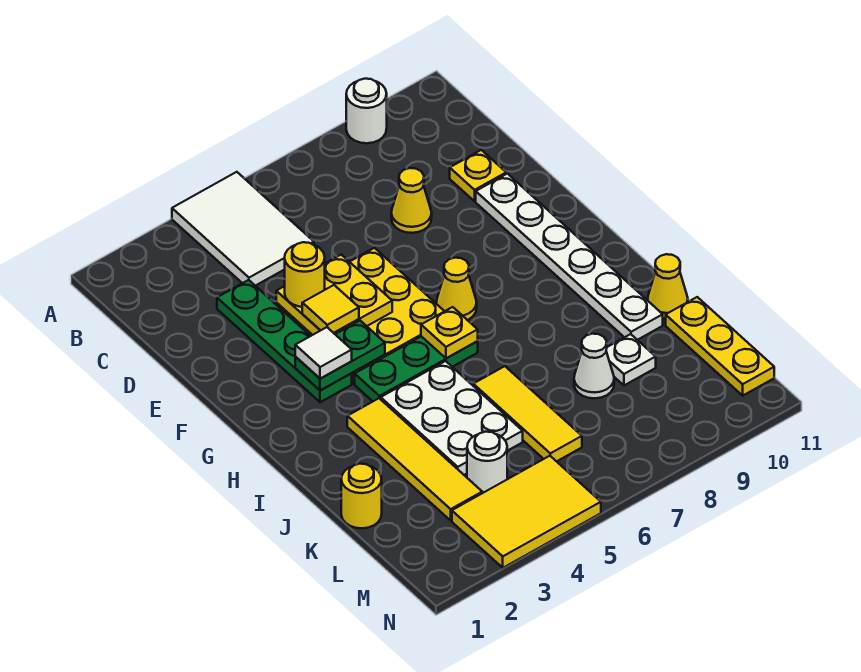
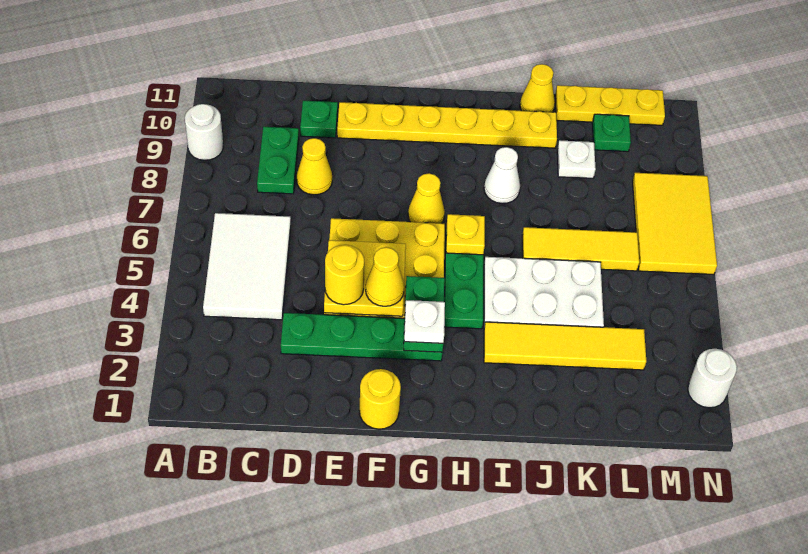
white 2x3 tile [172,172,314,286] -> white 2x3 tile turned to [203,213,291,320]
none -> green 1x2 plate [257,127,299,194]
yellow 1x1 plate [450,150,506,201] -> green 1x1 plate [300,101,338,138]
white 1x6 plate [476,174,663,340] -> yellow 1x6 plate [337,102,557,148]
yellow 1x1 tile [302,285,359,333] -> yellow 1x1 cone [366,247,404,306]
white 1x1 tile [295,327,352,379] -> white 1x1 plate [404,300,445,343]
yellow 1x1 round brick [341,464,382,528] -> yellow 1x1 round brick moved to [360,369,401,429]
white 1x1 cone [574,334,614,398] -> white 1x1 cone moved to [484,147,520,204]
white 1x1 round brick [467,432,507,493] -> white 1x1 round brick moved to [688,349,737,408]
none -> green 1x1 plate [592,114,631,152]
yellow 2x3 tile [452,456,601,568] -> yellow 2x3 tile moved to [633,173,717,275]

